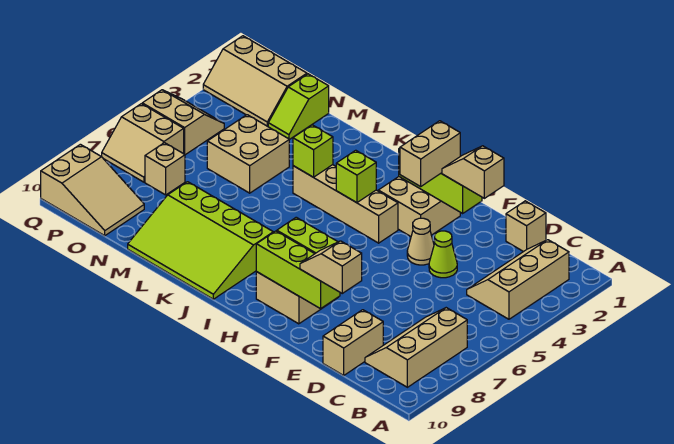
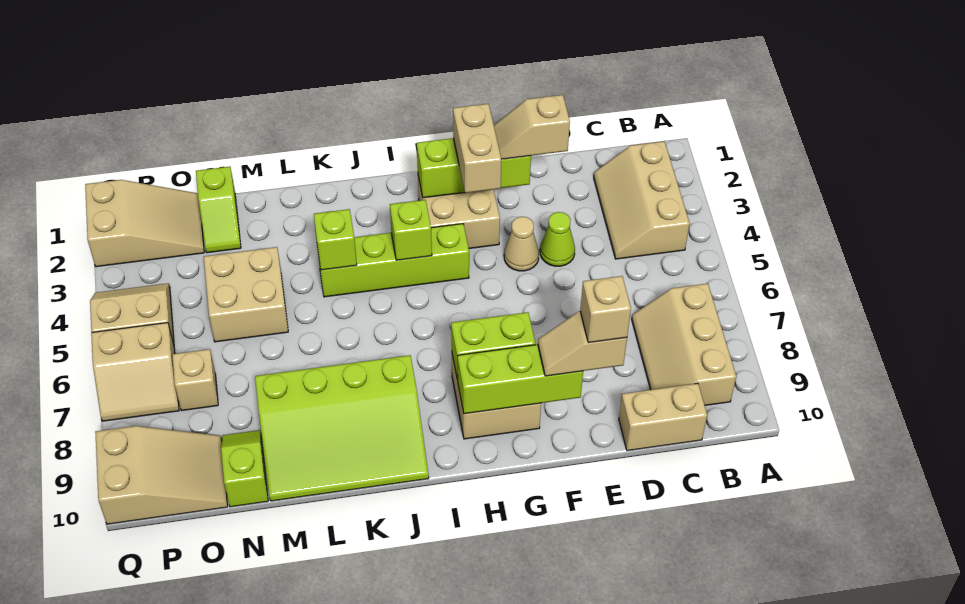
tan 1x1 brick [506,201,546,252] -> tan 1x1 brick moved to [580,276,631,343]
tan 1x2 brick [323,310,383,375] -> tan 1x2 brick turned to [619,383,707,451]
tan 1x4 brick [293,165,398,243] -> lime 1x4 brick [318,224,469,297]
none -> lime 1x2 slope [221,430,268,507]
tan 2x3 slope [203,36,307,126] -> tan 2x3 slope turned to [85,180,204,267]

